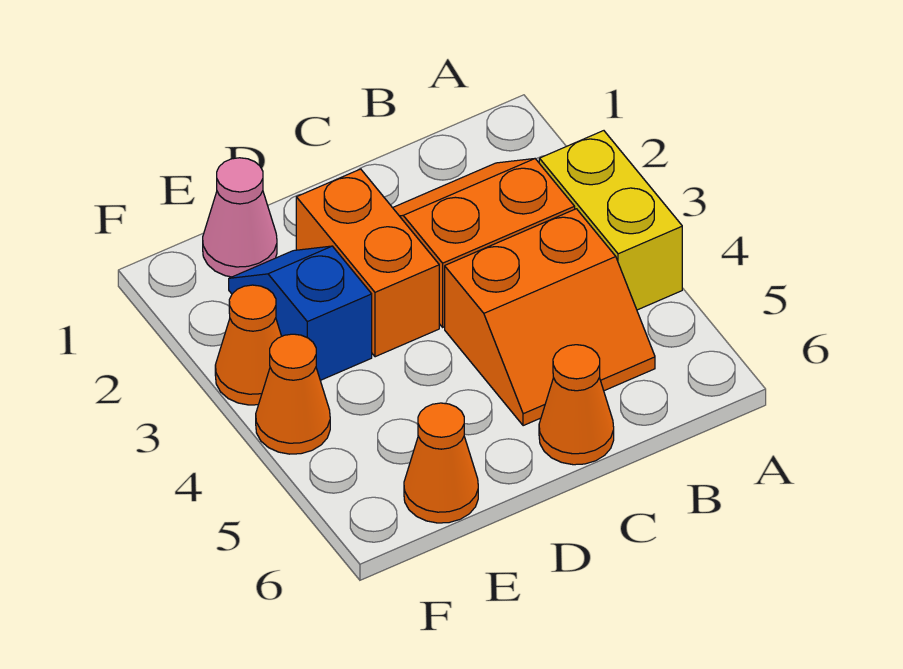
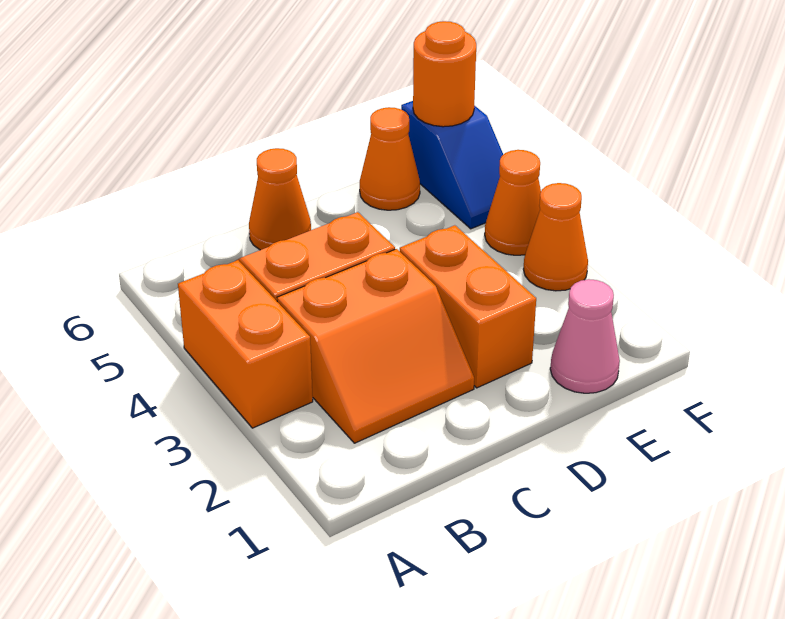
yellow 1x2 brick [539,131,682,310] -> orange 1x2 brick [178,260,313,428]
blue 1x2 slope [229,246,372,380] -> blue 1x2 slope moved to [401,101,503,229]
none -> orange 1x1 round brick [413,21,476,127]

